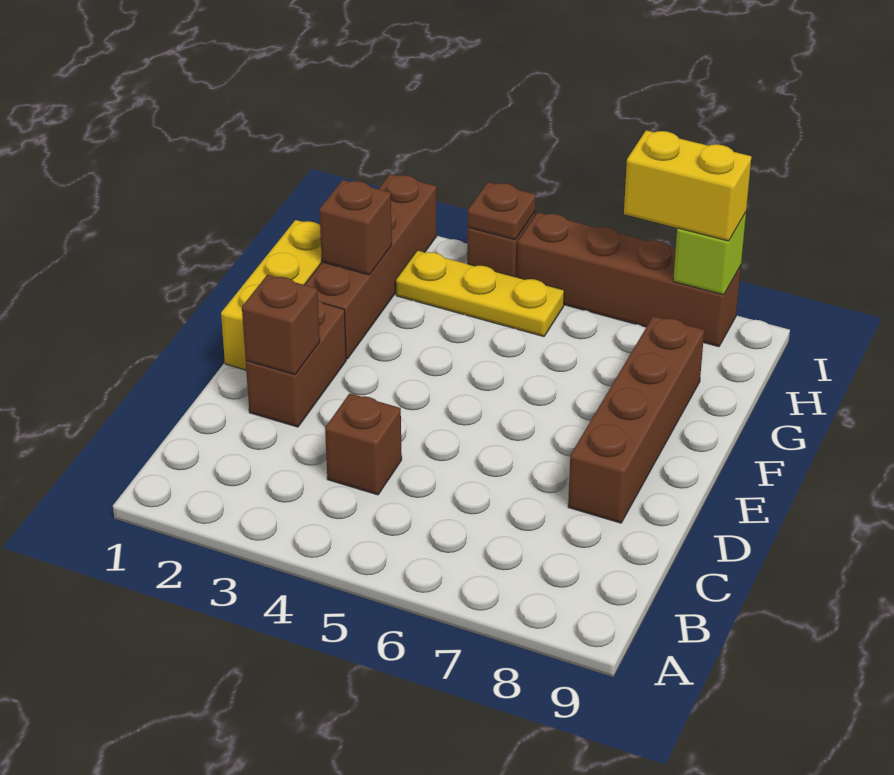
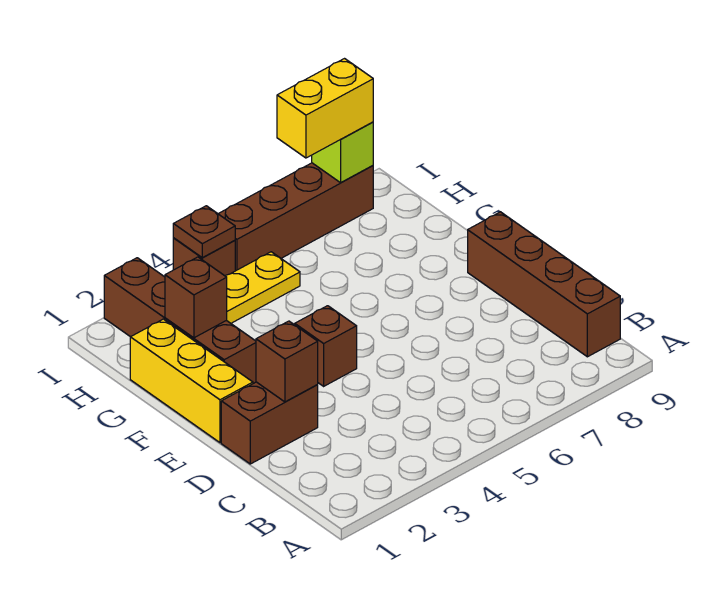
brown 1x1 brick [325,393,402,495] -> brown 1x1 brick moved to [295,306,357,386]
brown 1x2 brick [246,300,346,427] -> brown 1x2 brick turned to [221,382,318,464]
brown 1x4 brick [568,316,704,523] -> brown 1x4 brick moved to [468,212,620,357]

